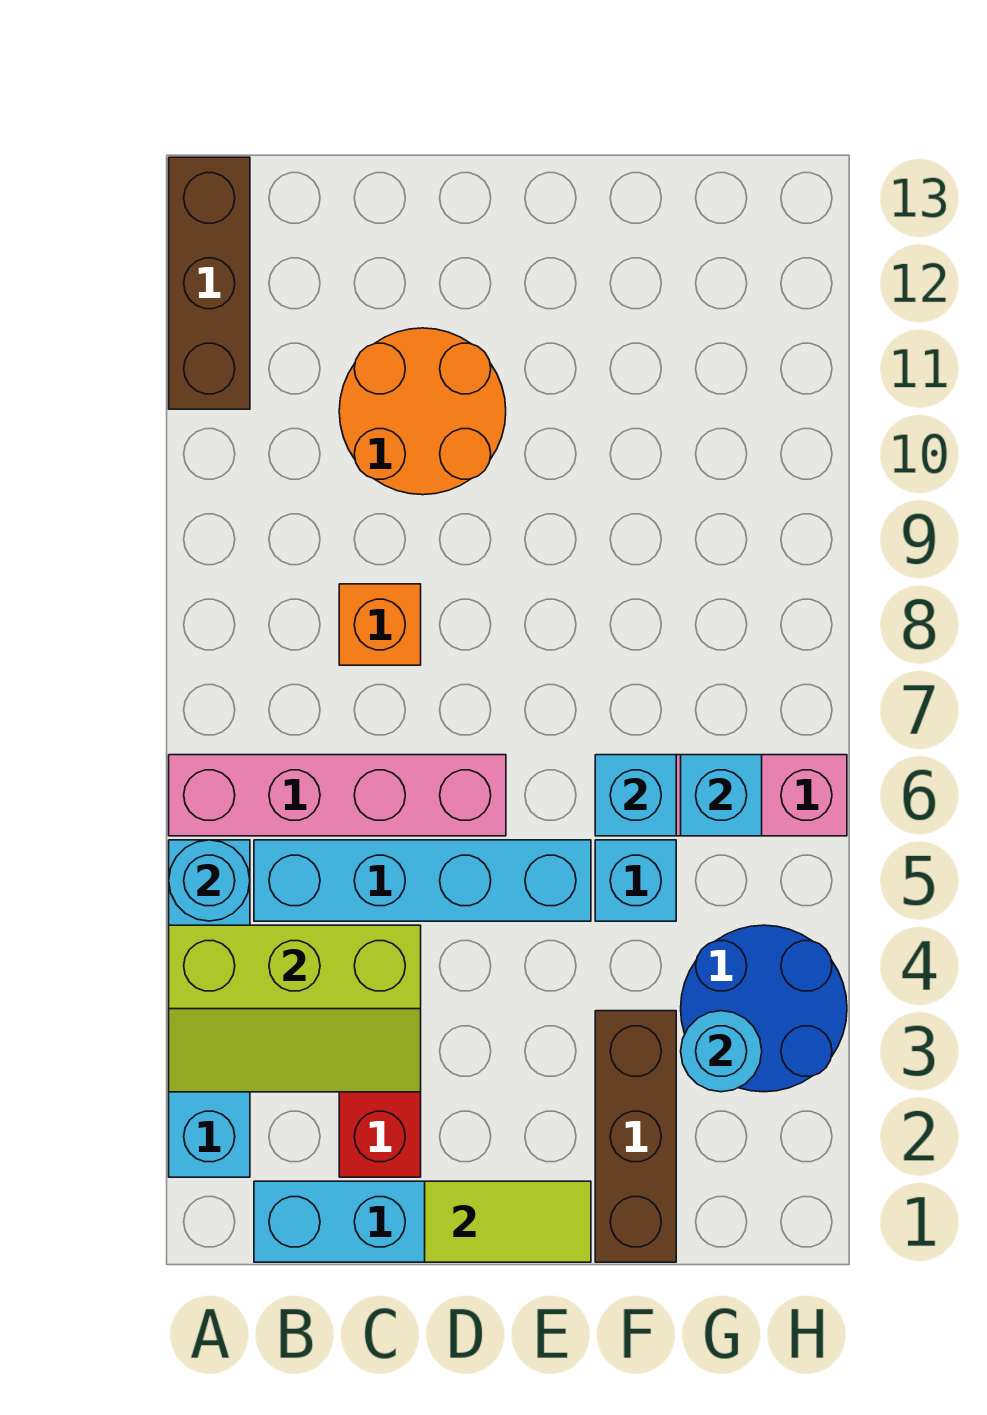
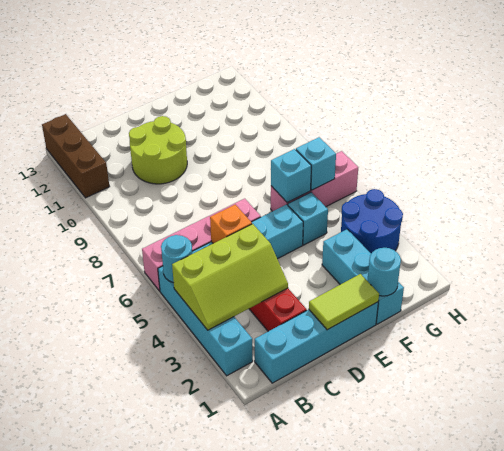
orange 1x1 brick [339,584,421,665] -> orange 1x1 brick moved to [210,205,252,243]
orange 2x2 round brick [339,328,506,495] -> lime 2x2 round brick [129,116,187,184]
brown 1x3 brick [595,1011,676,1262] -> cyan 1x3 brick [322,229,404,324]
cyan 1x1 round brick [681,1011,762,1092] -> cyan 1x1 round brick moved to [367,248,401,296]

